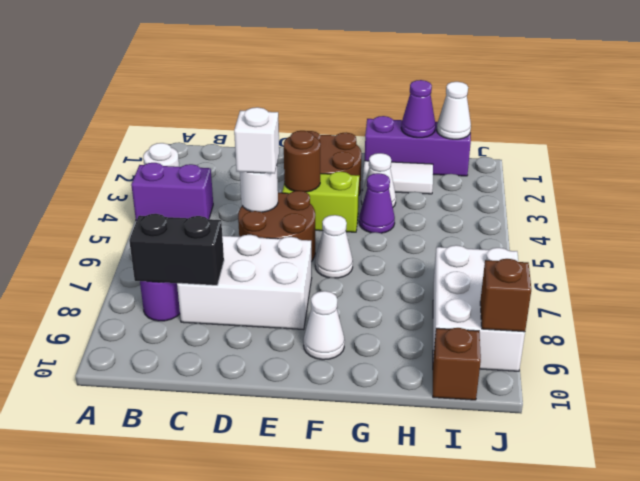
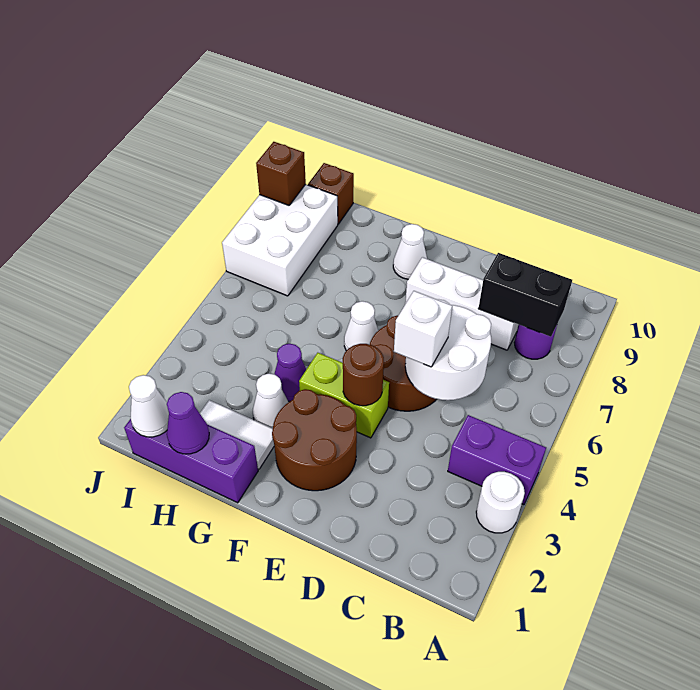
white 2x3 brick [177,235,312,330] -> white 1x3 brick [405,257,519,350]
white 1x1 round brick [240,166,278,212] -> white 2x2 round brick [405,299,491,400]

